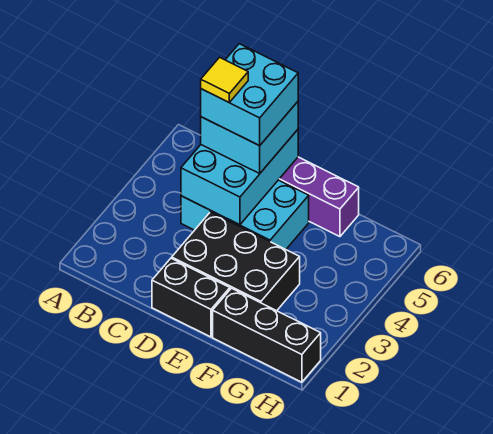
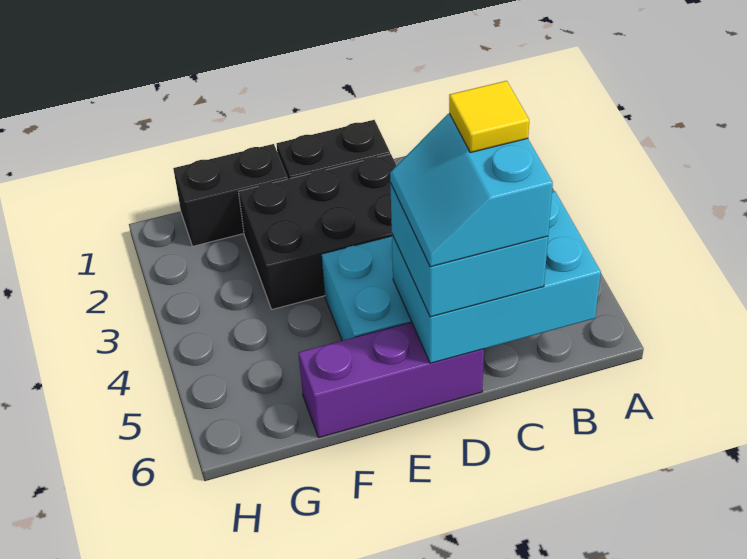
cyan 2x3 brick [181,130,298,225] -> cyan 2x3 brick turned to [392,192,601,363]
cyan 2x2 brick [201,44,298,146] -> cyan 2x2 slope [390,114,553,267]
black 1x3 brick [213,288,321,382] -> black 1x2 brick [173,144,288,246]

